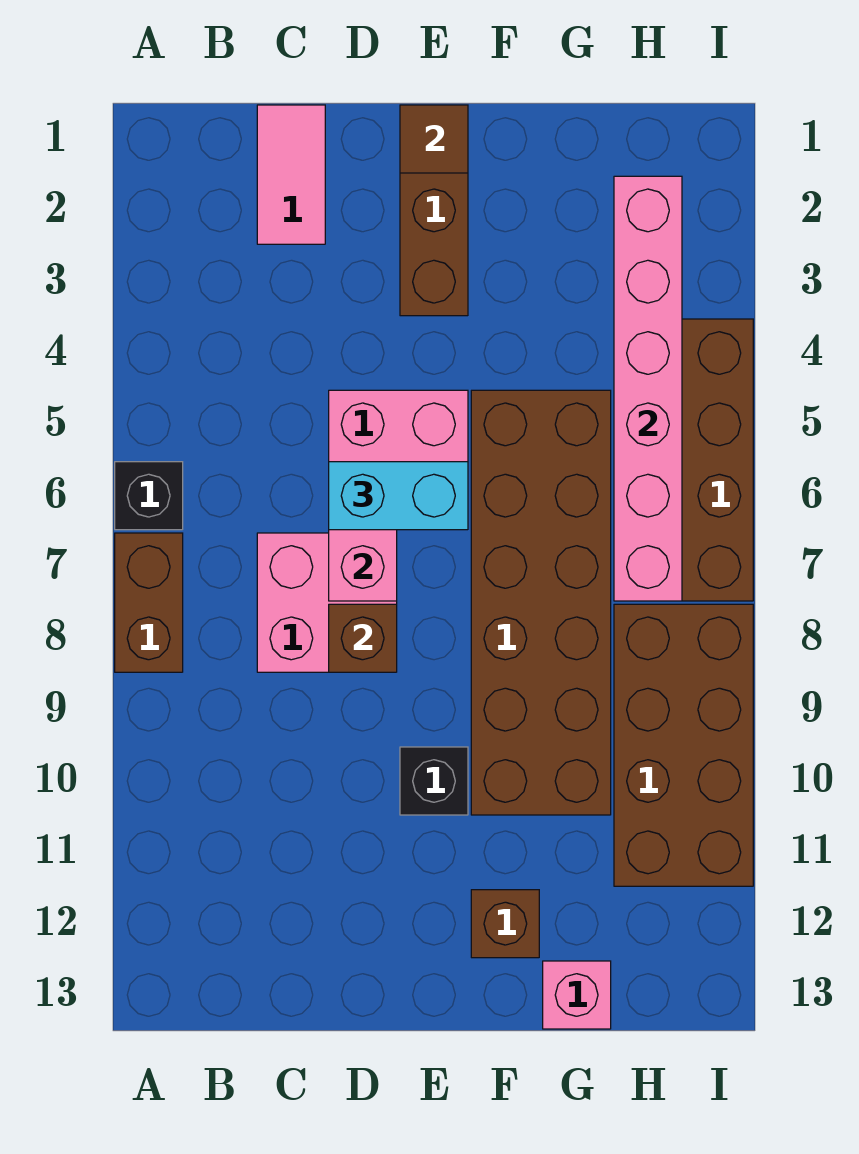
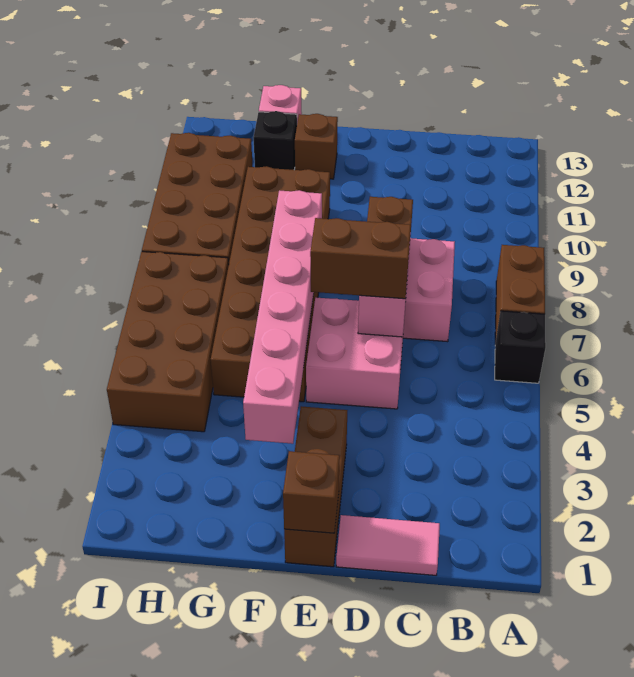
pink 1x2 tile [257,105,325,244] -> pink 1x2 tile turned to [336,515,440,575]
cyan 1x2 brick [329,462,468,530] -> brown 1x2 brick [310,218,411,299]
brown 1x1 tile [400,105,468,173] -> brown 1x1 brick [283,451,340,533]
black 1x1 brick [400,747,468,815] -> black 1x1 brick moved to [253,111,297,170]
pink 1x6 brick [614,176,682,601] -> pink 1x6 brick moved to [243,190,322,444]

